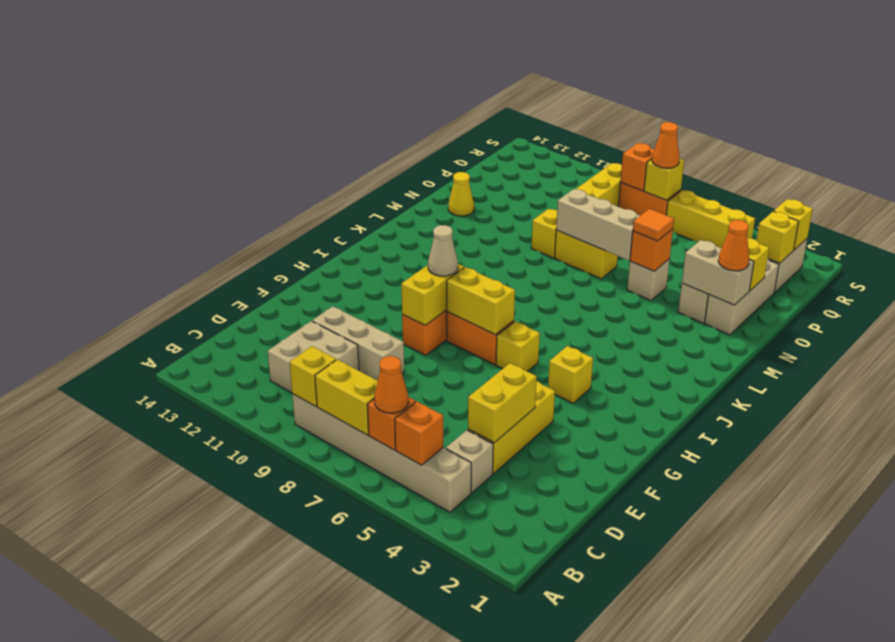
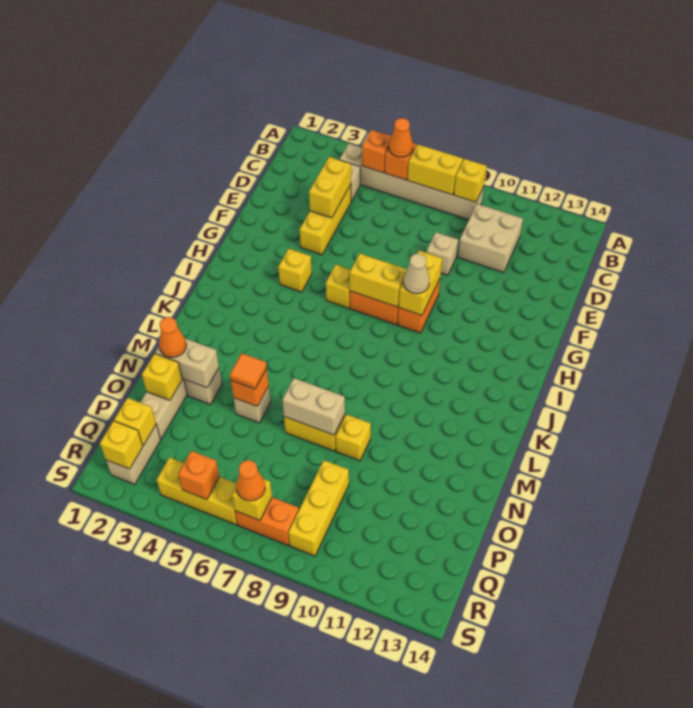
tan 1x3 brick [312,306,404,381] -> tan 1x1 brick [427,232,458,275]
tan 1x3 brick [556,189,640,260] -> tan 1x2 brick [282,378,345,435]
yellow 1x1 cone [448,172,474,216] -> none
orange 1x1 brick [620,143,654,191] -> orange 1x1 brick moved to [178,451,220,499]

